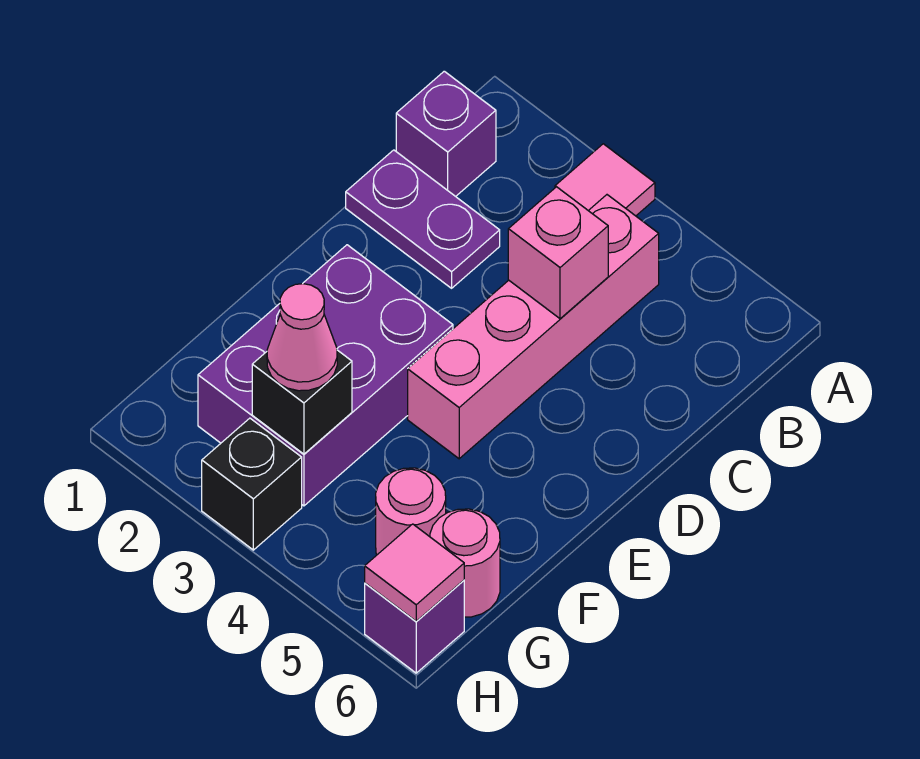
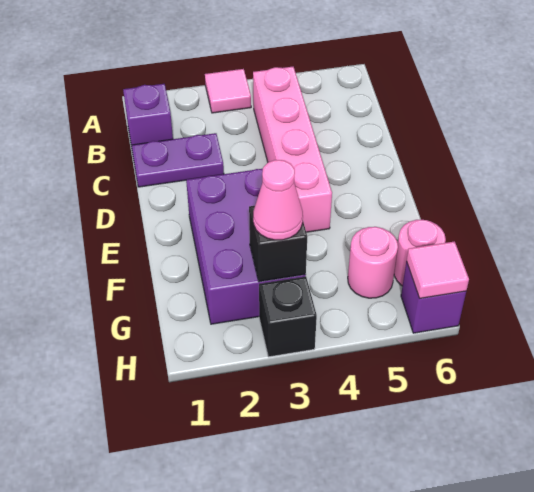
pink 1x1 brick [508,187,608,319] -> none

